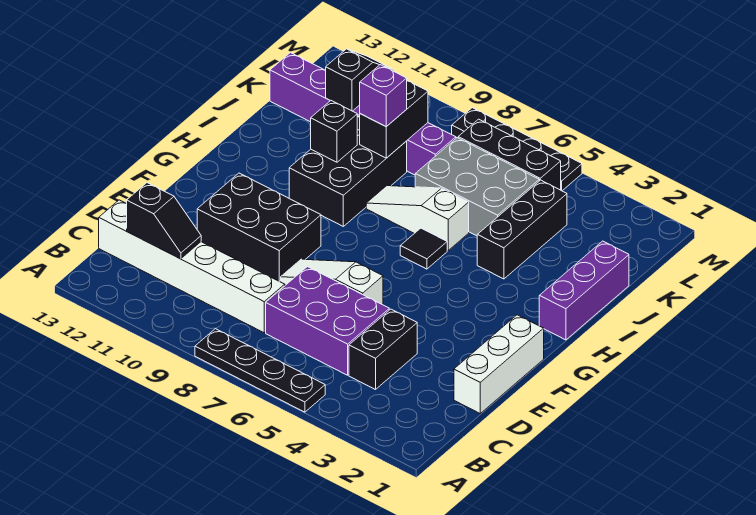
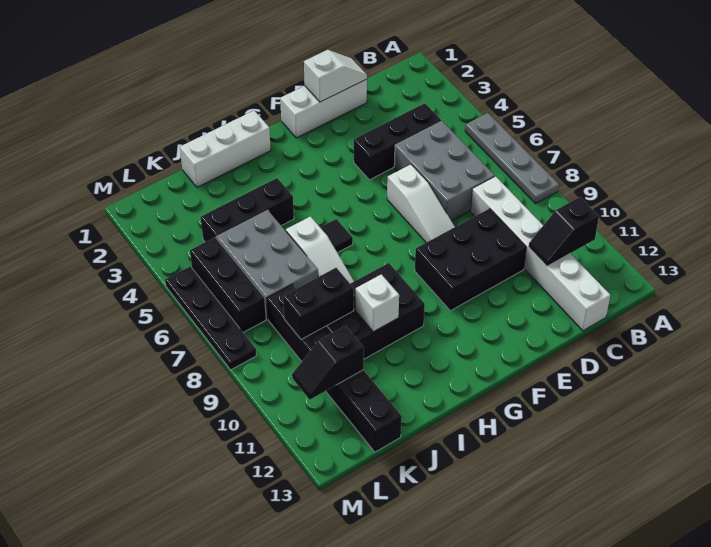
black 1x4 plate [195,329,325,412] -> grey 1x4 plate [465,113,559,204]
black 1x2 brick [349,309,417,390] -> black 1x3 brick [354,103,441,180]
purple 2x3 brick [266,267,389,375] -> grey 2x3 brick [394,121,495,221]
black 1x2 slope [127,183,201,259] -> black 1x2 slope turned to [529,197,599,266]
none -> white 1x2 slope [304,50,367,102]
black 2x3 brick [197,173,321,281] -> black 2x3 brick turned to [415,209,526,311]
purple 1x3 brick [539,241,629,340] -> white 1x3 brick [180,111,271,187]
black 1x1 brick [311,101,357,162] -> white 1x1 brick [356,274,399,332]
purple 1x1 brick [360,65,407,127] -> none
purple 1x6 brick [270,53,456,175] -> black 1x6 brick [267,285,402,452]

